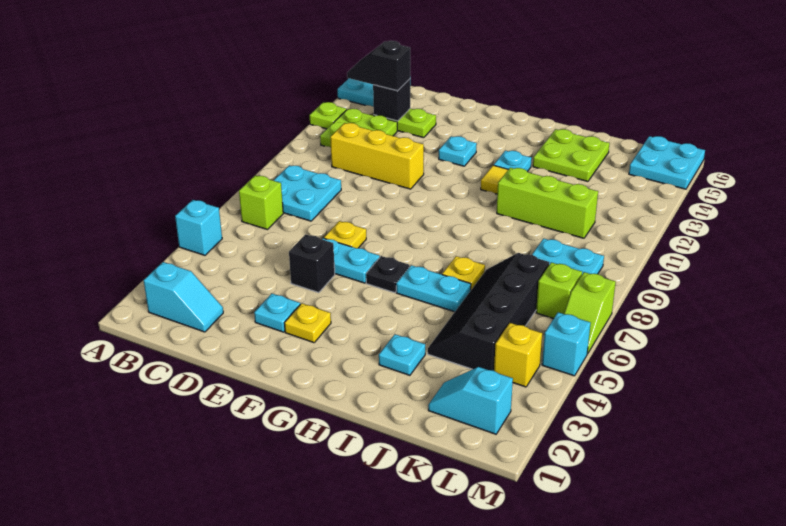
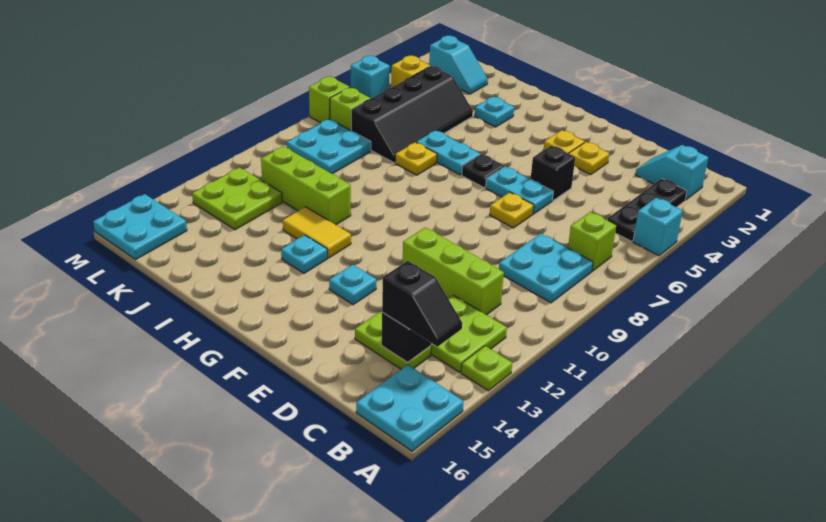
none -> black 1x3 plate [607,179,687,241]
yellow 1x3 brick [330,123,424,189] -> lime 1x3 brick [403,227,504,315]
cyan 1x1 plate [254,293,300,332] -> yellow 1x1 plate [569,142,609,175]
lime 2x2 plate [533,129,610,181] -> lime 2x2 plate moved to [192,167,282,230]

